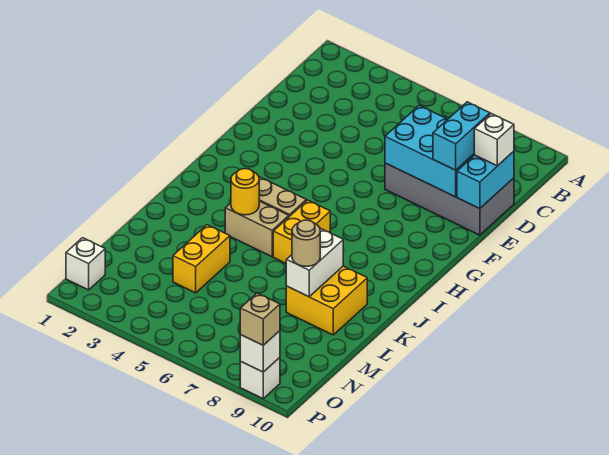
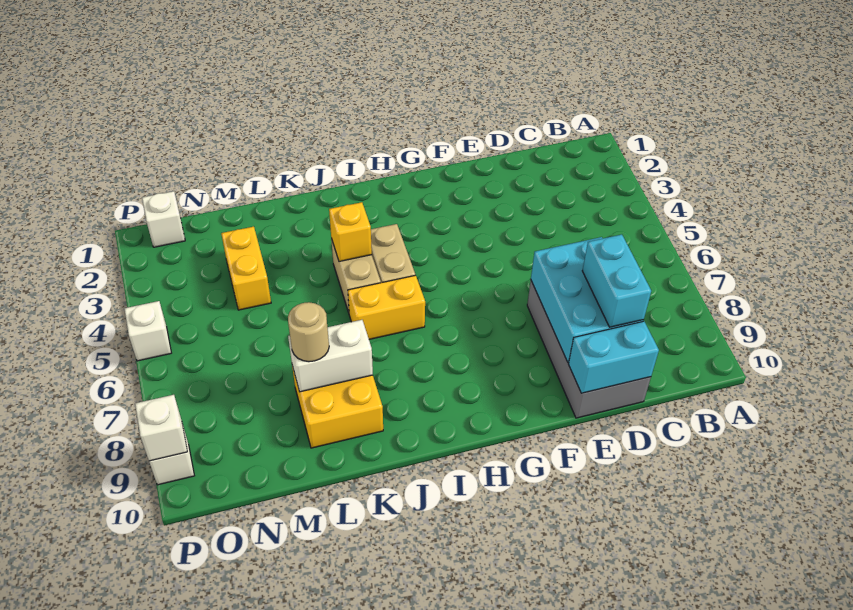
cyan 1x2 brick [433,102,490,170] -> cyan 1x2 brick turned to [582,235,651,327]
white 1x1 brick [474,114,514,166] -> white 1x1 brick moved to [124,301,171,361]
yellow 1x1 round brick [231,169,259,215] -> yellow 1x1 brick [329,202,372,261]
yellow 1x2 brick [173,225,230,293] -> yellow 1x2 brick turned to [221,227,271,310]
tan 1x1 brick [240,293,280,345] -> none

